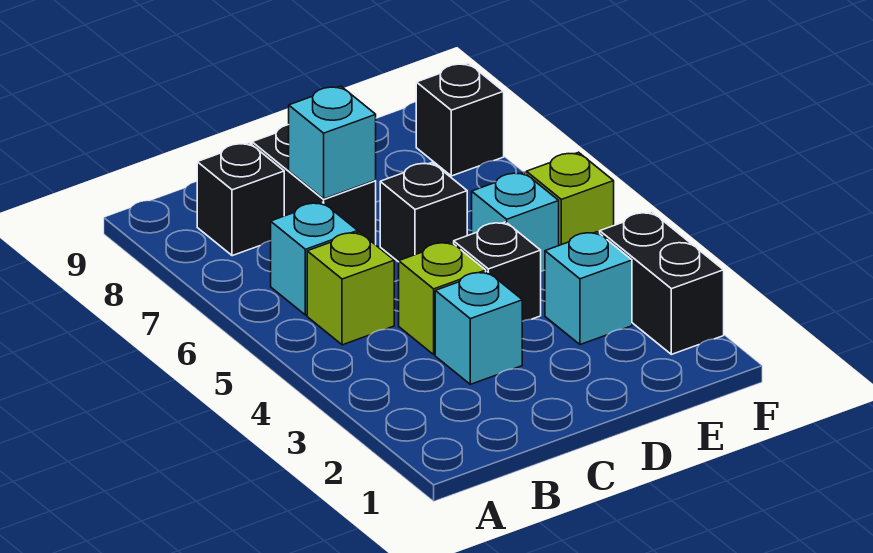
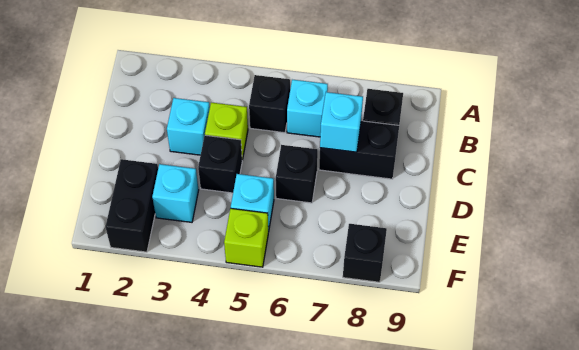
lime 1x1 brick [307,232,394,345] -> black 1x1 brick [249,75,290,133]
black 1x2 brick [600,212,724,354] -> black 1x2 brick turned to [105,159,158,252]

